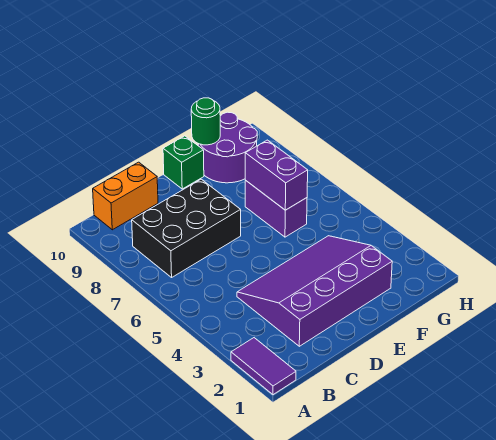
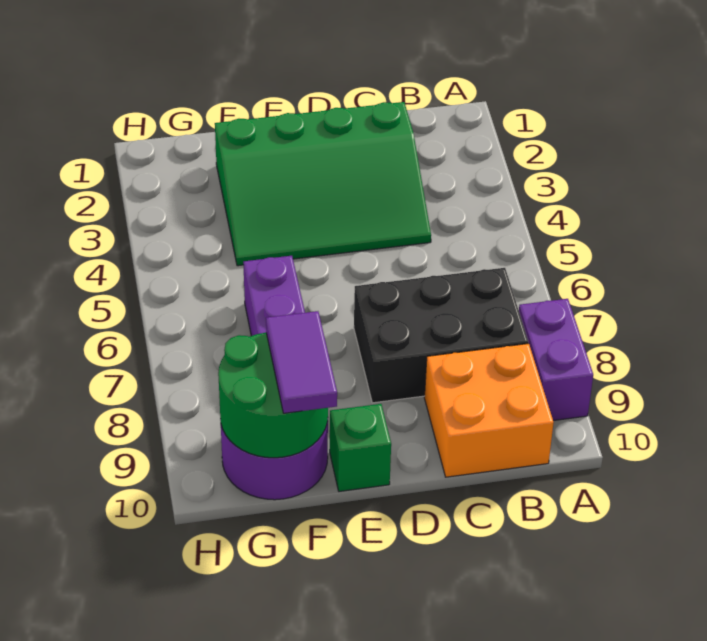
purple 1x2 tile [231,338,296,395] -> purple 1x2 tile moved to [266,311,337,413]
orange 1x2 brick [93,162,158,230] -> orange 2x2 brick [424,343,554,477]
purple 3x4 slope [237,236,392,346] -> green 3x4 slope [215,102,431,266]
purple 1x2 brick [245,140,308,210] -> purple 1x2 brick moved to [519,299,593,421]
green 1x1 round brick [191,98,220,145] -> green 2x2 round brick [218,333,328,458]

